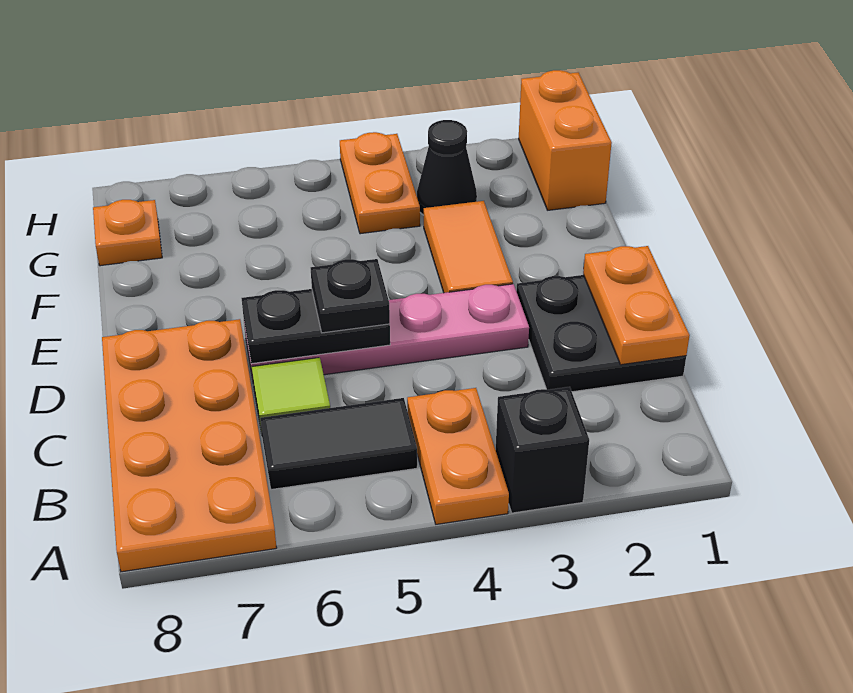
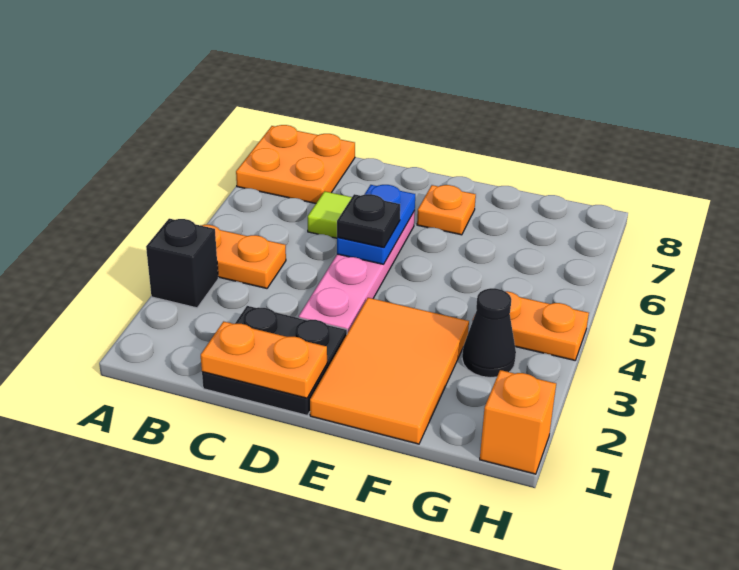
orange 2x4 plate [102,319,277,572] -> orange 2x2 plate [236,125,355,203]
black 1x2 tile [260,398,417,490] -> none
black 1x2 plate [241,289,390,364] -> blue 1x2 plate [337,185,415,264]
orange 1x2 tile [424,201,513,293] -> orange 2x3 tile [310,298,469,444]
orange 1x2 brick [519,70,612,210] -> orange 1x1 brick [480,370,556,474]
orange 1x1 plate [93,200,162,266] -> orange 1x1 plate moved to [417,185,476,235]

